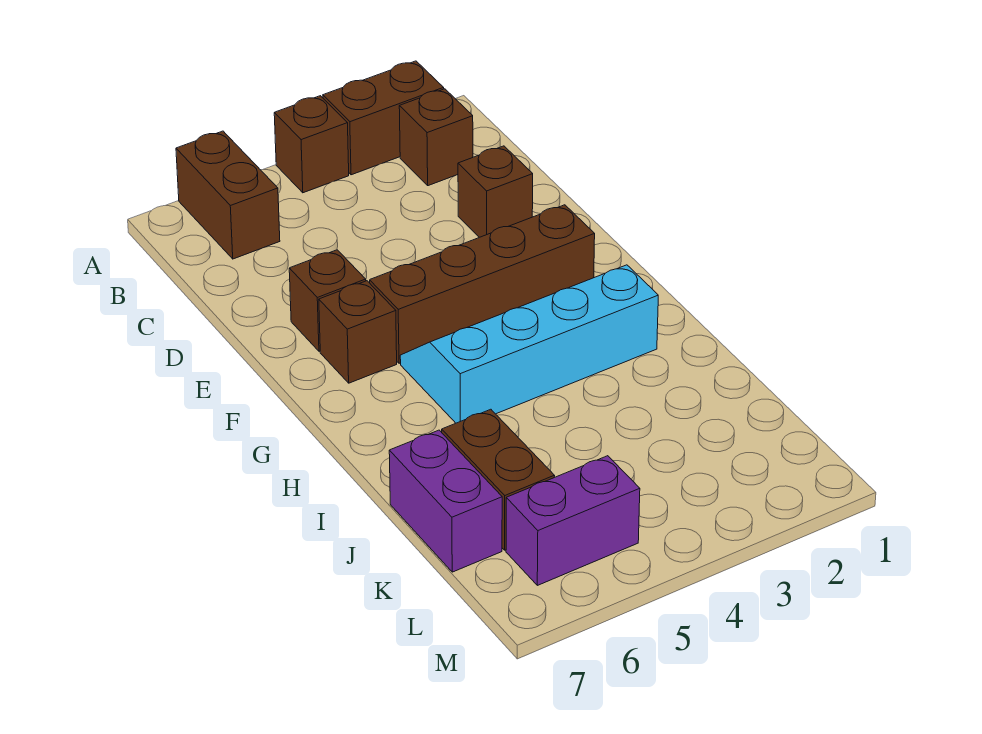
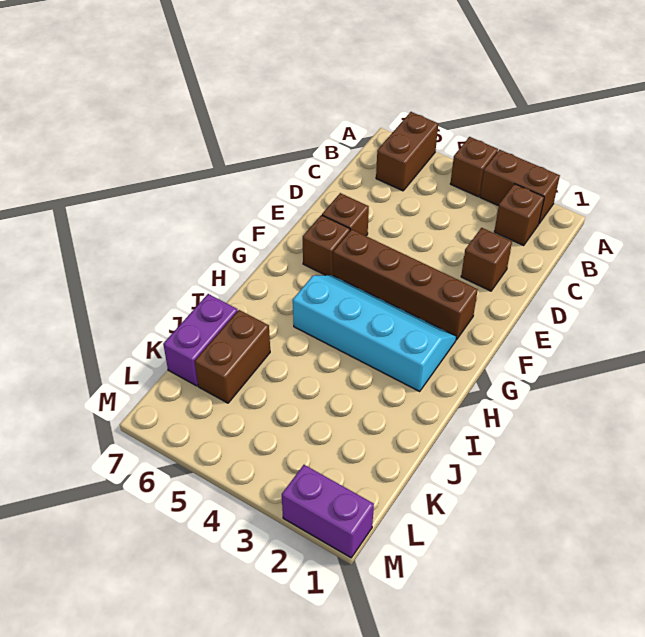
purple 1x2 brick [506,456,640,585] -> purple 1x2 brick moved to [282,465,374,558]

